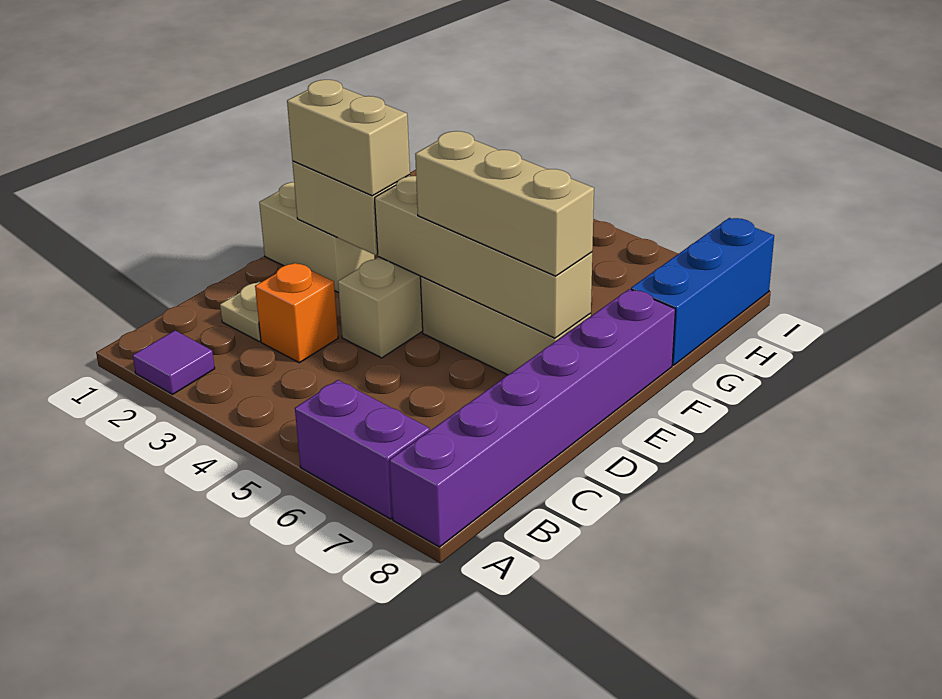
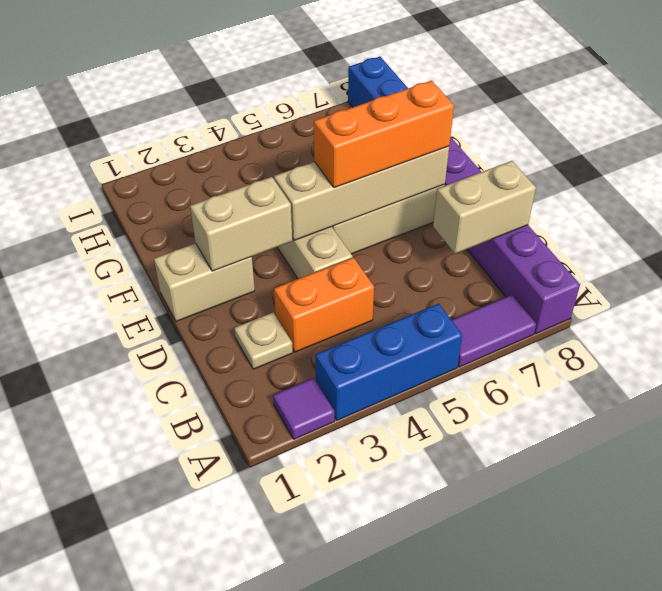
none -> blue 1x3 brick [316,304,462,420]
purple 1x2 brick [295,380,430,519] -> purple 1x2 tile [452,295,536,367]
orange 1x1 brick [255,263,338,363] -> orange 1x2 brick [274,258,374,352]
tan 1x2 brick [287,80,410,196] -> tan 1x2 brick moved to [433,161,536,254]
tan 1x3 brick [415,131,594,276] -> orange 1x3 brick [314,81,454,188]

